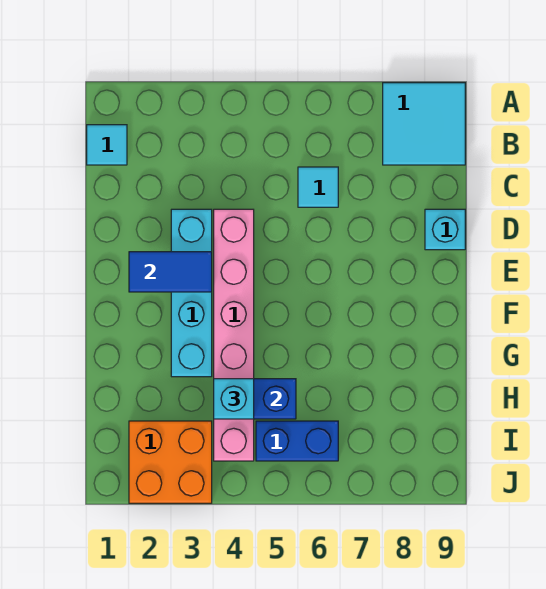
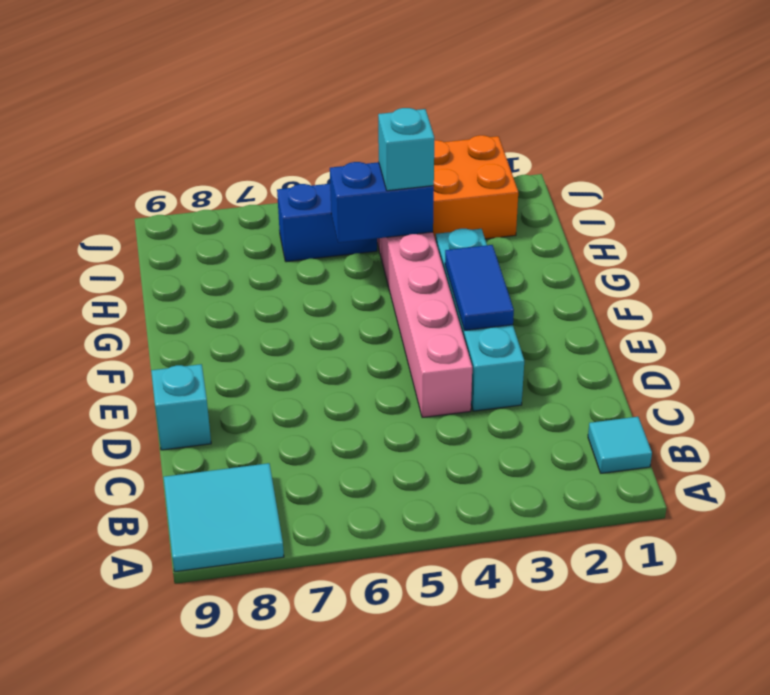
cyan 1x1 tile [298,167,338,207] -> none
blue 1x2 tile [129,252,212,292] -> blue 1x2 tile turned to [445,245,514,331]

